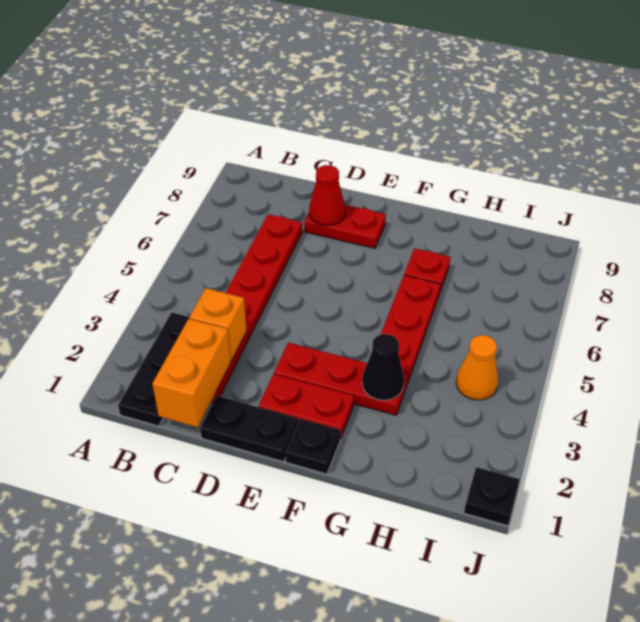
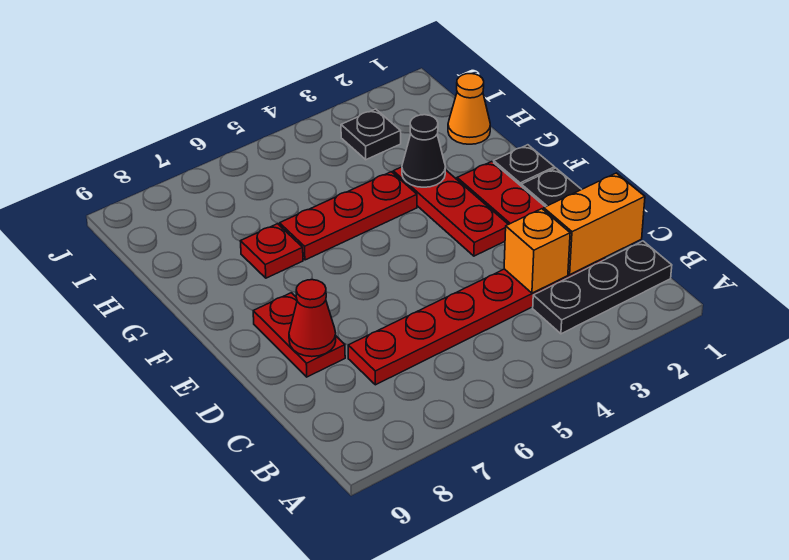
orange 1x1 cone [456,335,498,400] -> orange 1x1 cone moved to [448,74,490,144]
black 1x1 plate [464,467,520,526] -> black 1x1 plate moved to [341,109,401,160]

